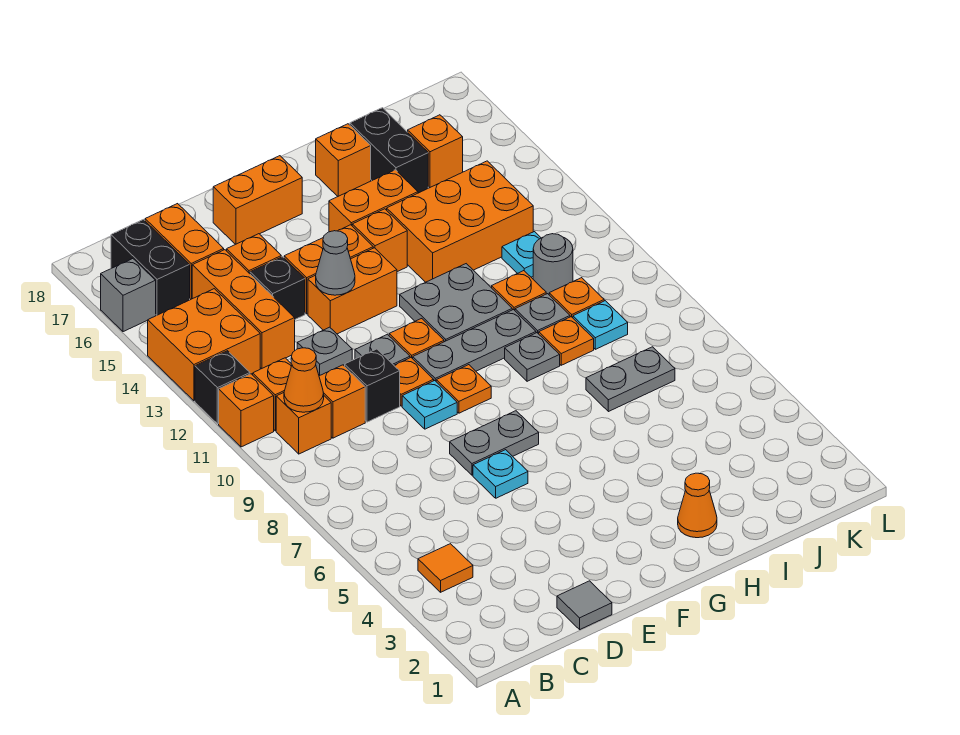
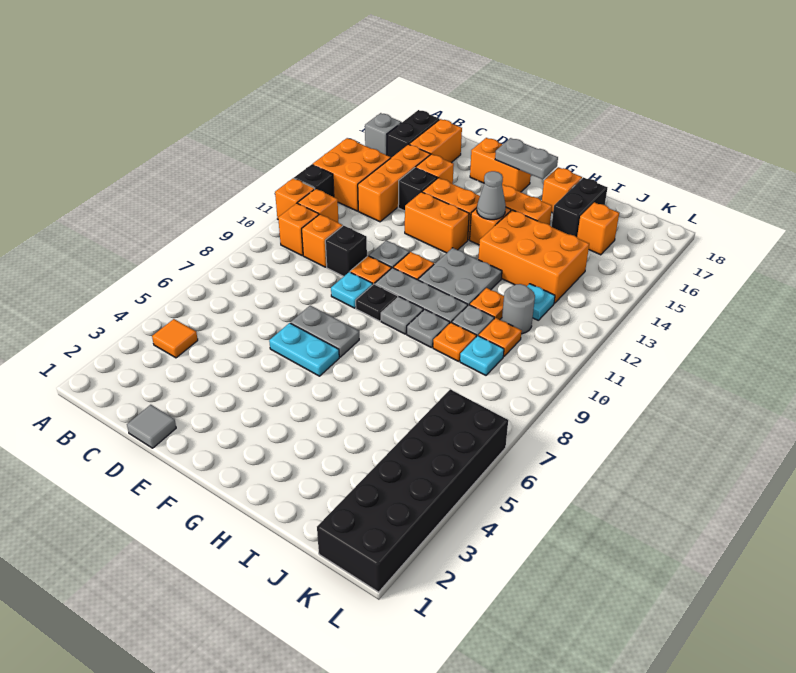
orange 1x1 cone [284,348,324,412] -> none
grey 1x1 plate [297,327,352,376] -> grey 1x1 plate moved to [381,297,423,334]
cyan 1x1 plate [473,450,528,498] -> cyan 1x2 plate [269,323,339,376]
grey 1x1 cone [316,231,355,295] -> grey 1x1 cone moved to [477,171,506,220]
orange 1x1 plate [436,365,491,413] -> black 1x1 plate [356,284,398,321]
orange 1x1 cone [678,473,717,538] -> none
grey 1x2 plate [586,347,675,412] -> grey 1x2 plate moved to [495,138,558,179]
none -> black 2x6 brick [317,389,508,592]

